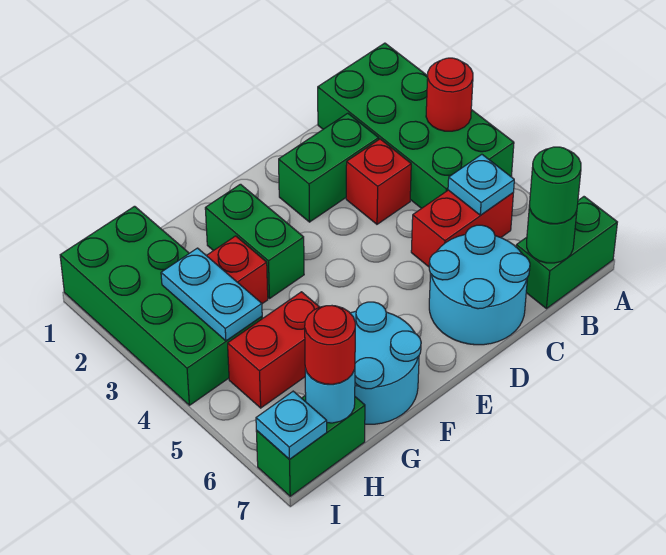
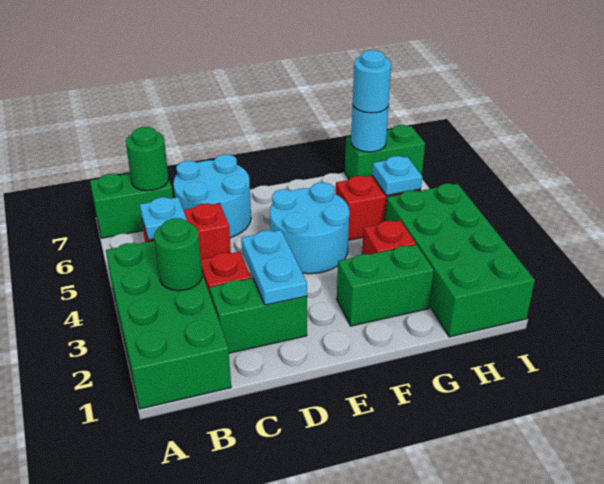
red 1x1 round brick [426,58,473,131] -> none
green 1x1 round brick [530,147,581,224] -> green 1x1 round brick moved to [154,218,202,291]
green 1x2 brick [205,184,304,298] -> green 1x2 brick turned to [337,245,434,326]
cyan 2x2 round brick [350,302,421,424] -> cyan 2x2 round brick moved to [270,183,349,274]
cyan 1x2 plate [161,248,262,341] -> cyan 1x2 plate moved to [241,230,307,305]
red 1x1 round brick [305,306,355,384] -> cyan 1x1 round brick [353,50,391,113]
cyan 1x1 plate [256,391,327,460] -> cyan 1x1 plate moved to [372,156,422,196]

